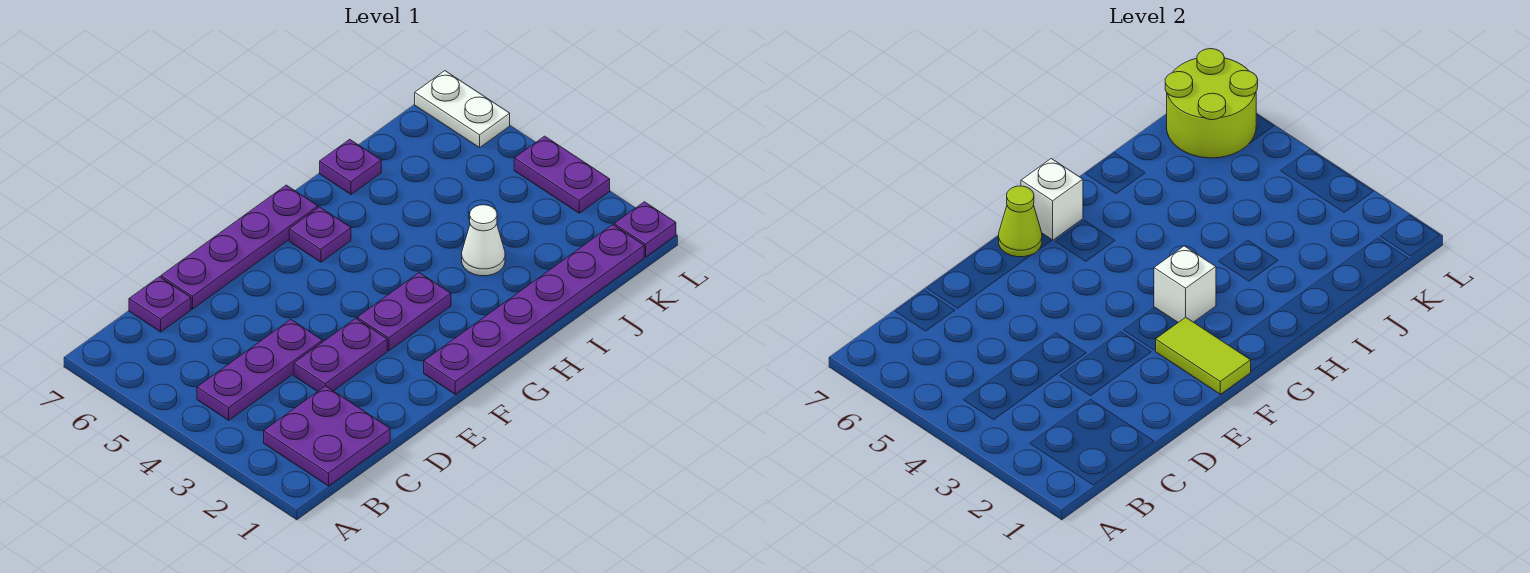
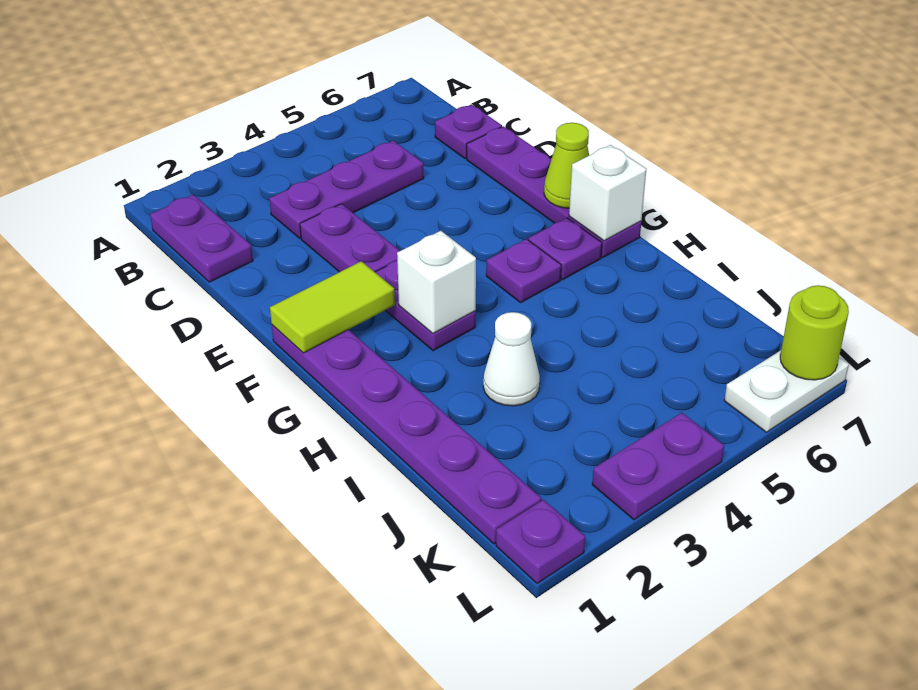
purple 2x2 plate [264,386,390,486] -> purple 1x2 plate [150,195,253,282]
purple 1x3 plate [197,320,322,420] -> purple 1x3 plate turned to [269,141,424,238]
purple 1x1 plate [320,139,381,195] -> purple 1x1 plate moved to [486,239,561,303]
lime 2x2 round brick [1165,49,1258,158] -> lime 1x1 round brick [780,285,849,380]

